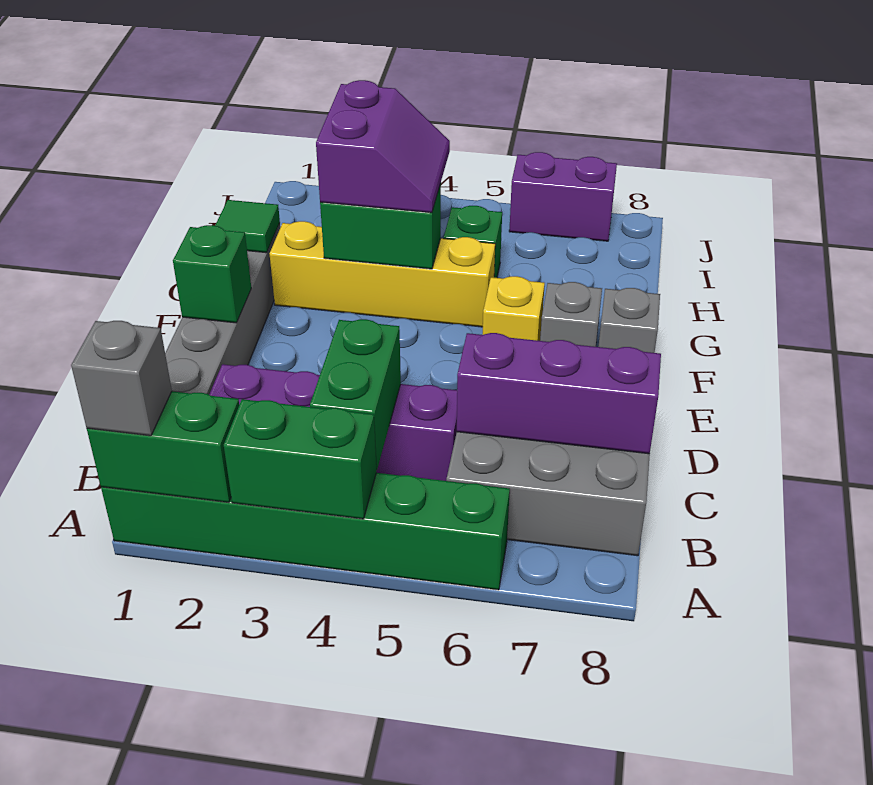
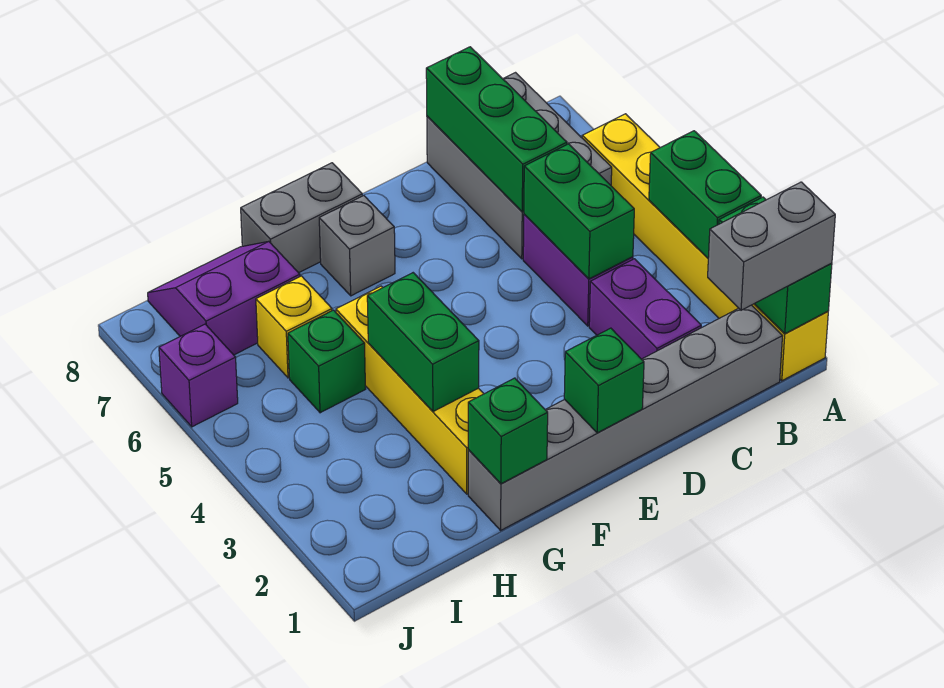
green 1x6 brick [101,473,510,590] -> yellow 1x6 brick [582,114,828,381]
grey 1x1 brick [71,321,172,436] -> grey 1x2 brick [708,182,835,310]
green 1x2 brick [310,319,401,470] -> green 1x2 brick turned to [524,144,634,279]
purple 1x3 brick [457,333,661,454] -> green 1x3 brick [426,47,567,212]
yellow 1x1 brick [483,276,545,341] -> yellow 1x1 brick moved to [256,276,332,378]
grey 1x1 brick [598,288,660,353] -> grey 1x2 brick [241,163,362,273]
green 1x1 tile [215,200,280,253] -> green 1x1 brick [468,378,548,484]
purple 2x2 slope [316,80,450,213] -> purple 2x2 slope moved to [148,241,300,355]
purple 1x2 brick [509,152,617,241] -> purple 1x1 brick [159,324,238,427]

